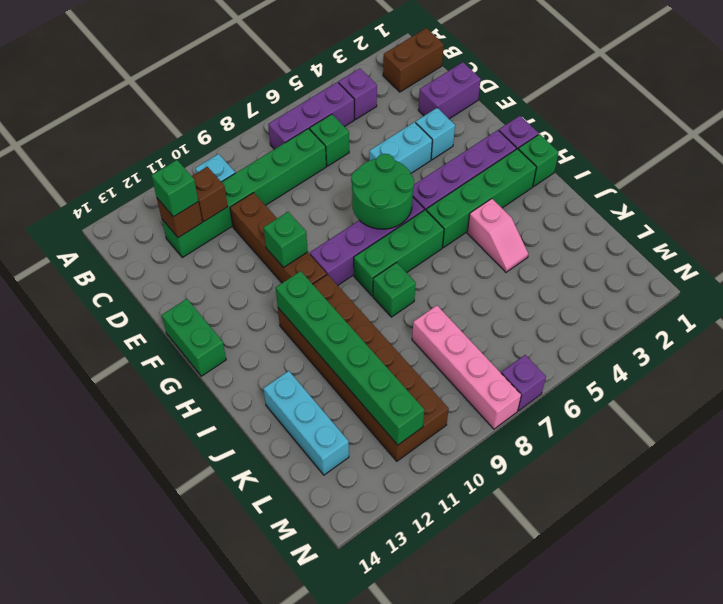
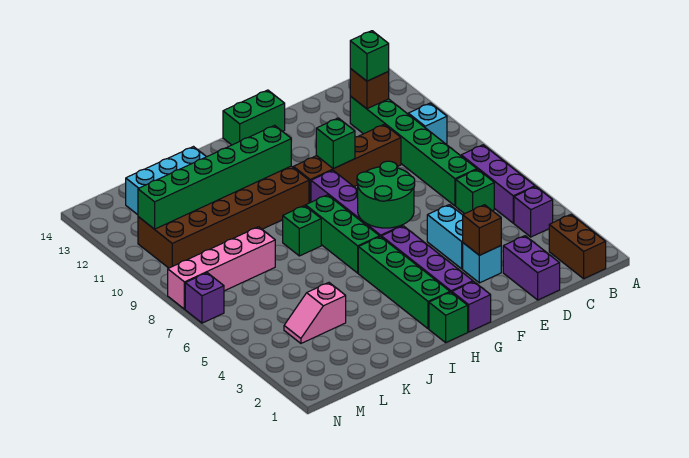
brown 1x1 brick [192,167,228,221] -> brown 1x1 brick moved to [463,205,501,255]
pink 1x2 slope [467,199,528,272] -> pink 1x2 slope moved to [284,283,346,343]

